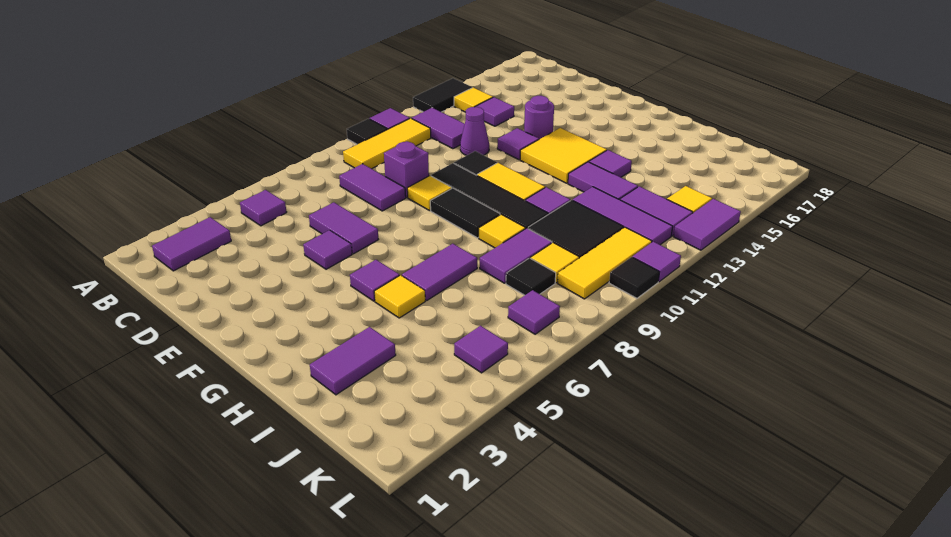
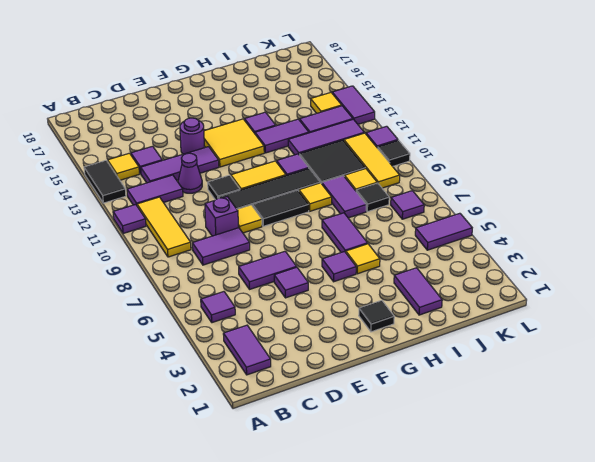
black 1x1 tile [347,119,388,144] -> black 1x1 tile moved to [359,300,394,332]
purple 1x1 tile [497,128,539,160] -> purple 1x3 tile [141,147,219,183]
purple 1x1 tile [454,326,508,373] -> purple 1x2 tile [415,213,472,250]

